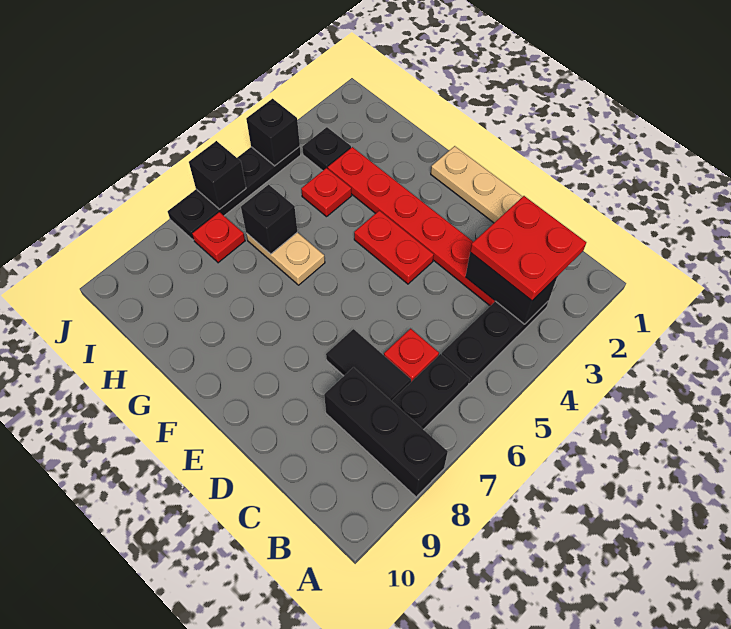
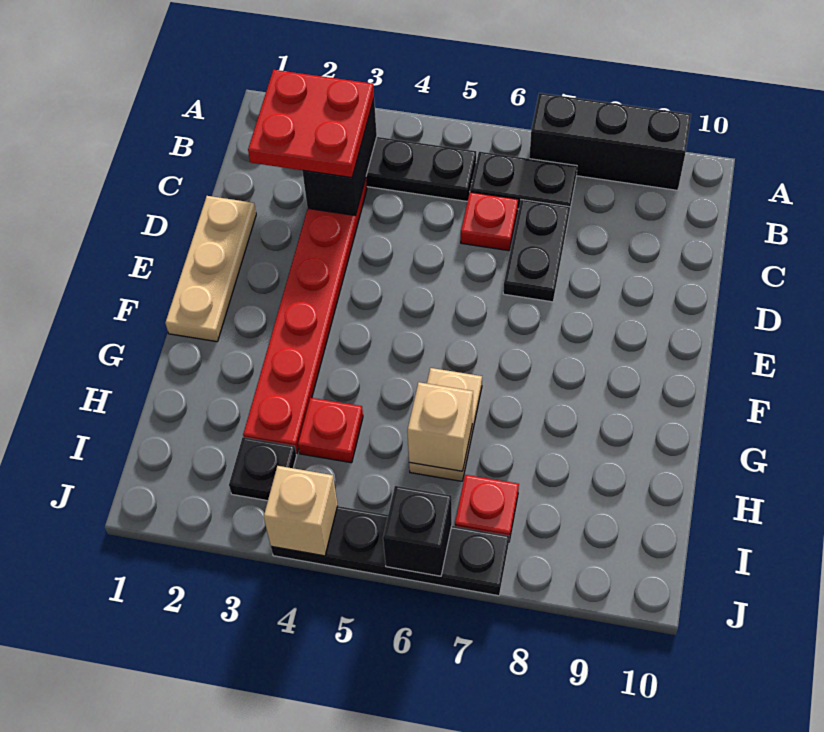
black 1x3 brick [324,367,448,497] -> black 1x3 brick turned to [529,93,691,190]
black 1x2 tile [326,329,411,401] -> black 1x2 plate [503,200,570,302]
red 1x2 plate [354,210,434,284] -> none
black 1x1 brick [241,185,297,254] -> tan 1x1 brick [407,382,473,471]
black 1x1 brick [246,99,300,166] -> tan 1x1 brick [264,466,337,556]

